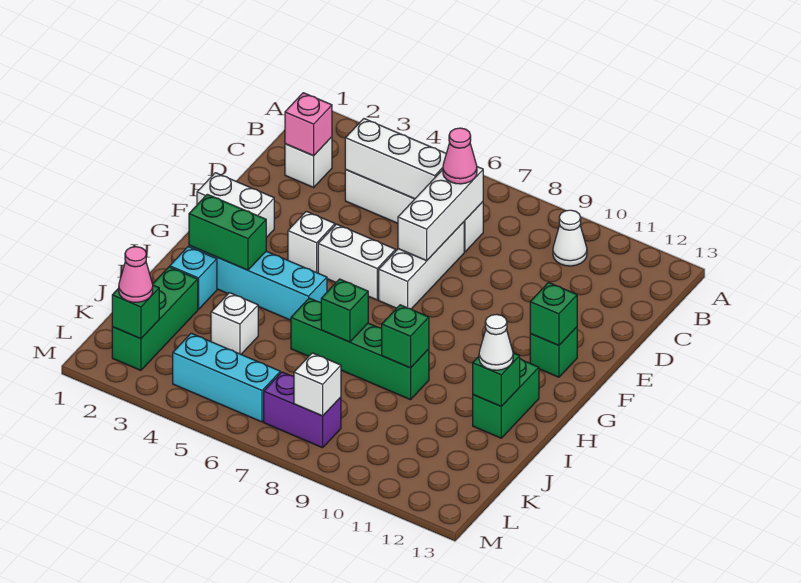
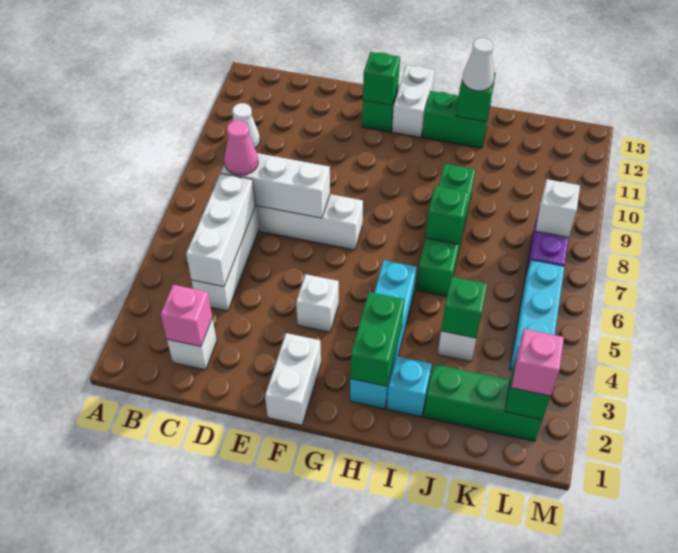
white 1x2 brick [318,224,396,300] -> white 1x2 brick moved to [392,65,435,137]
green 1x1 brick [382,305,429,368] -> green 1x1 brick moved to [441,277,487,338]
pink 1x1 cone [119,247,153,302] -> pink 1x1 brick [511,329,564,396]

